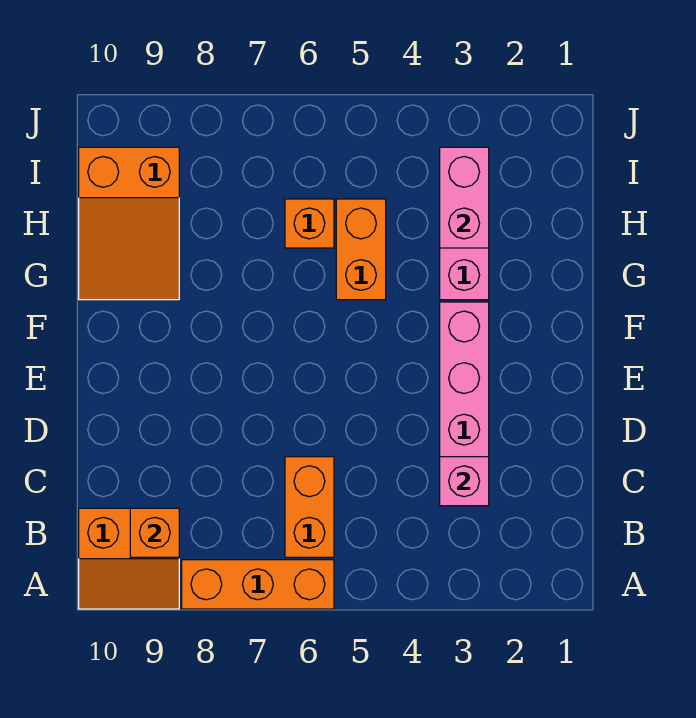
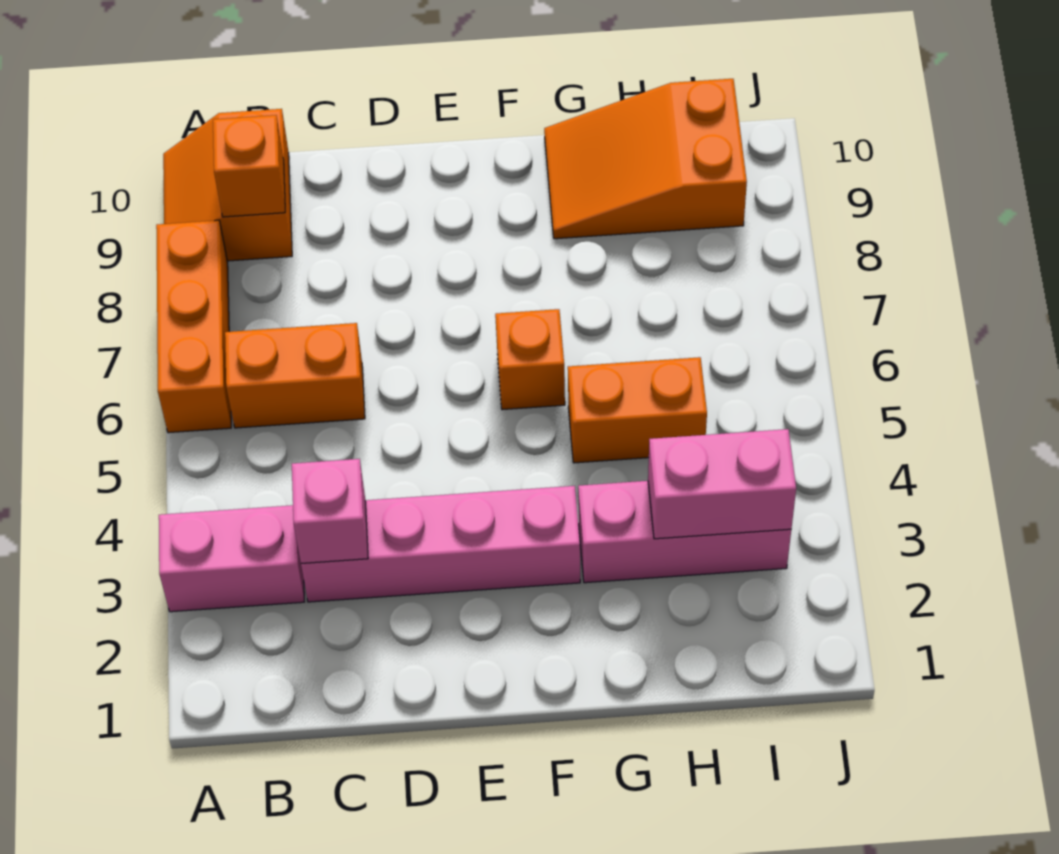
none -> pink 1x2 brick [159,505,304,612]
orange 1x1 brick [285,199,334,248] -> orange 1x1 brick moved to [495,309,565,410]

